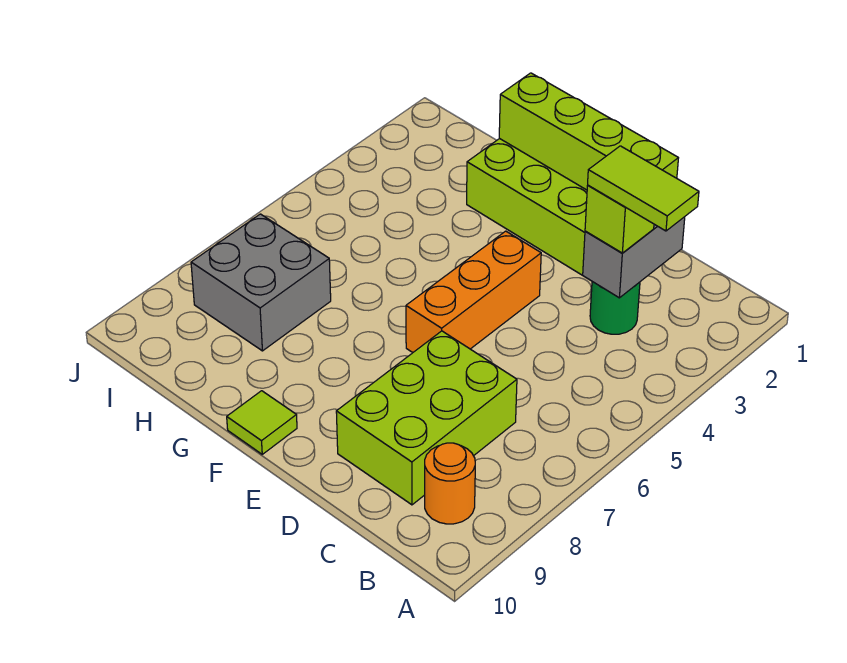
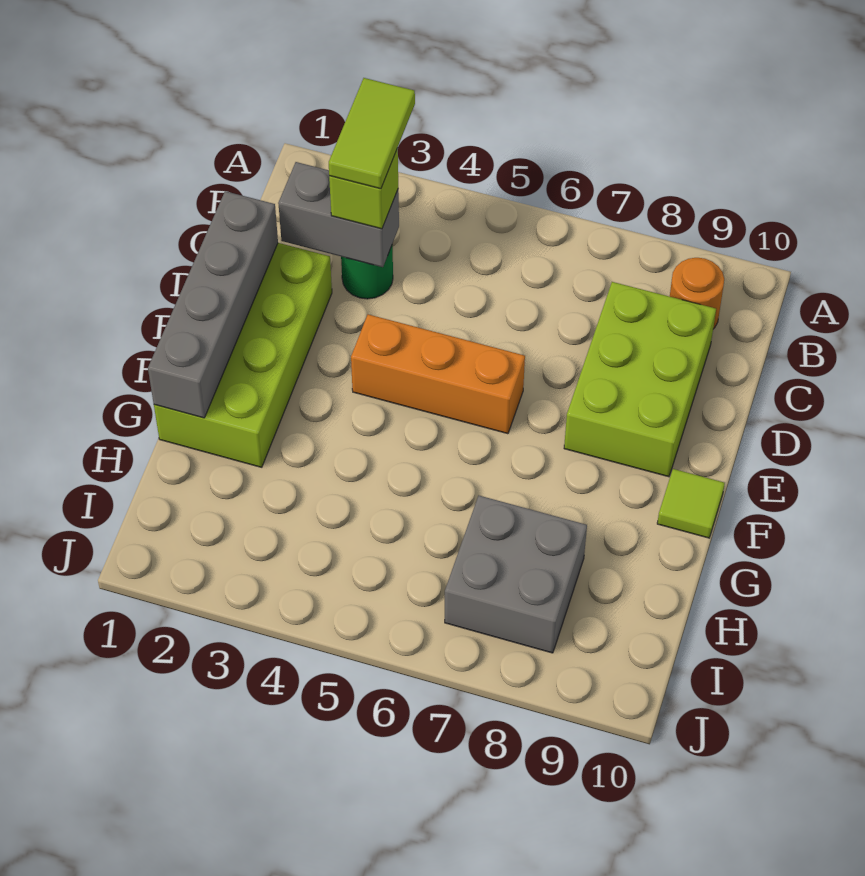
lime 2x3 brick [336,331,517,505] -> lime 2x3 brick turned to [564,282,716,477]
lime 1x4 brick [499,73,678,190] -> grey 1x4 brick [148,191,278,418]

